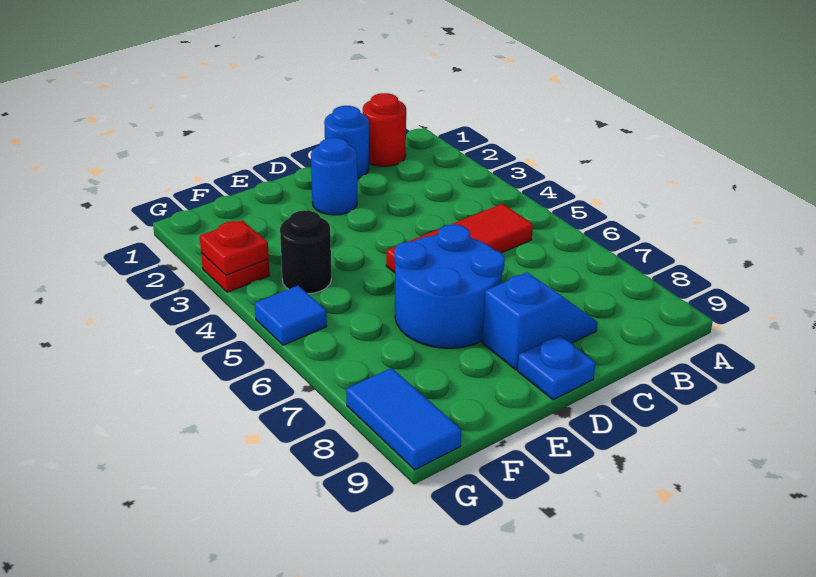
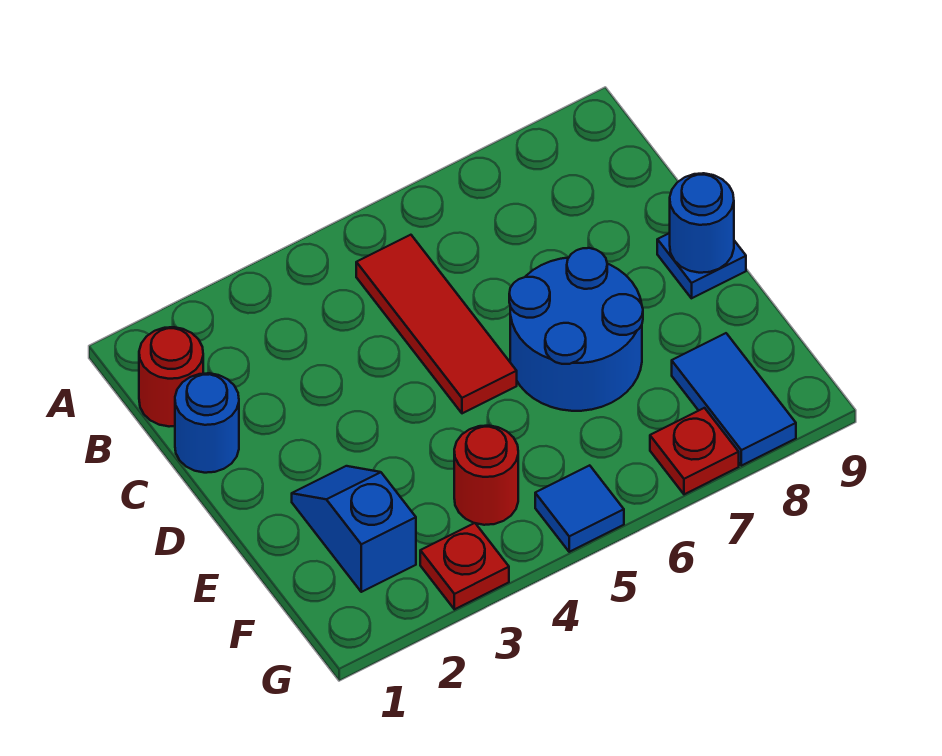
blue 1x2 slope [482,272,597,370] -> blue 1x2 slope moved to [292,466,416,592]
blue 1x1 round brick [311,138,357,215] -> blue 1x1 round brick moved to [670,173,734,273]
black 1x1 round brick [280,210,331,294] -> red 1x1 round brick [454,426,518,525]
red 1x1 plate [200,220,269,275] -> red 1x1 plate moved to [650,408,739,494]
blue 1x2 tile [346,368,461,470] -> blue 1x2 tile turned to [672,333,796,466]

